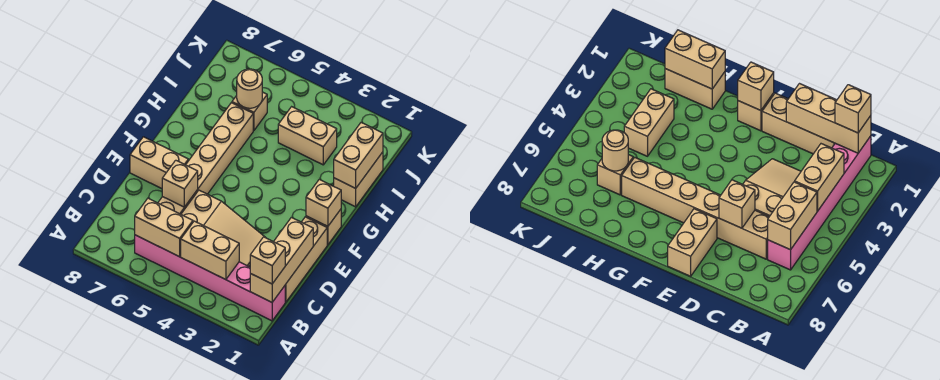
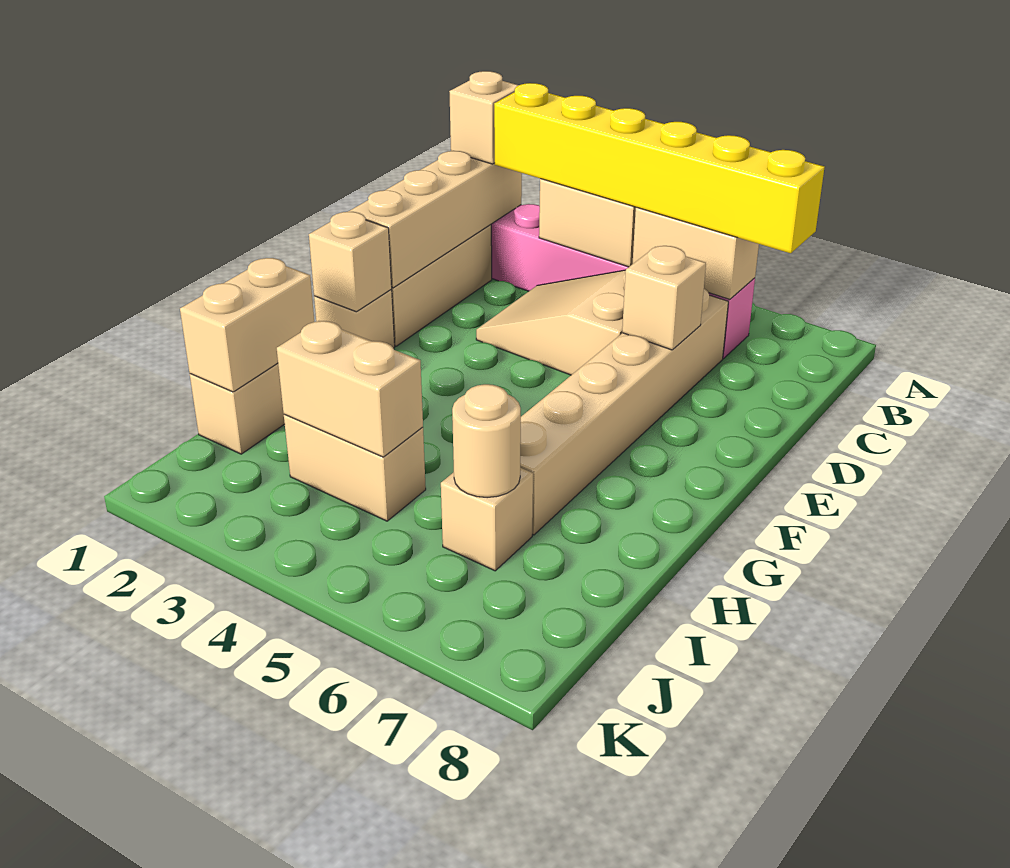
tan 1x3 brick [250,217,313,302] -> tan 1x4 brick [348,151,522,288]
none -> yellow 1x6 brick [494,83,825,253]
tan 1x2 brick [130,137,188,189] -> tan 1x2 brick moved to [277,321,423,457]

